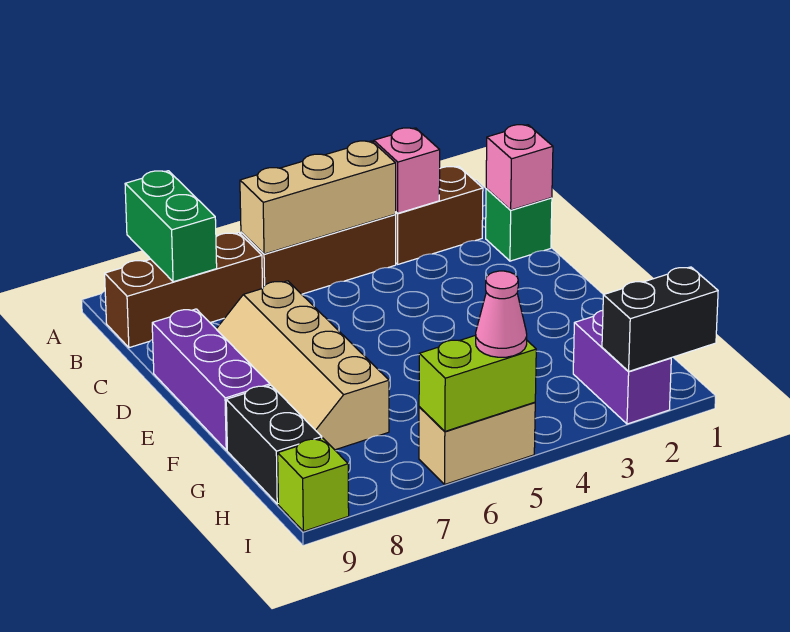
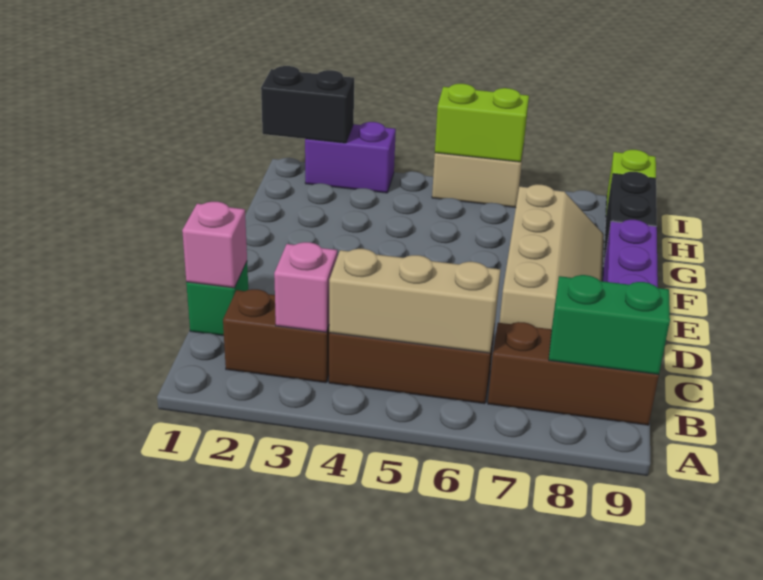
green 1x2 brick [125,171,217,282] -> green 1x2 brick turned to [549,275,670,374]
purple 1x2 brick [573,310,671,424] -> purple 1x2 brick turned to [305,122,396,193]
pink 1x1 cone [476,271,527,357] -> none

